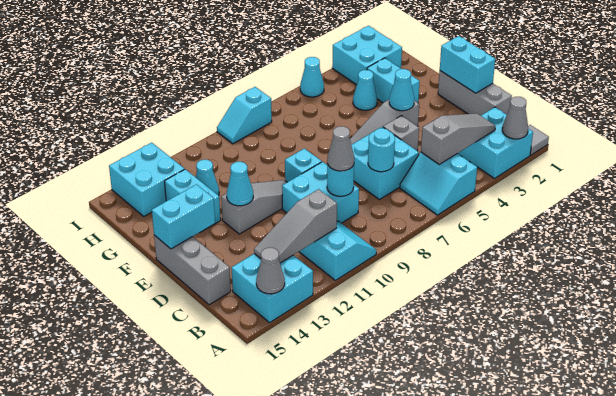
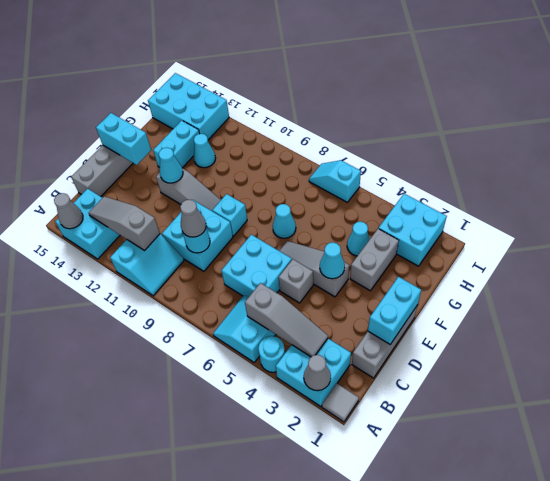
cyan 1x1 round brick [368,128,395,172] -> cyan 1x1 round brick moved to [258,336,285,372]
cyan 1x2 brick [367,58,420,103] -> grey 1x2 brick [350,229,399,291]
cyan 2x2 brick [109,143,185,216] -> cyan 2x3 brick [148,73,229,140]
cyan 1x1 cone [300,57,324,97] -> cyan 1x1 cone moved to [273,204,296,238]
cyan 1x2 slope [217,87,272,144] -> cyan 1x2 slope moved to [309,160,361,202]

